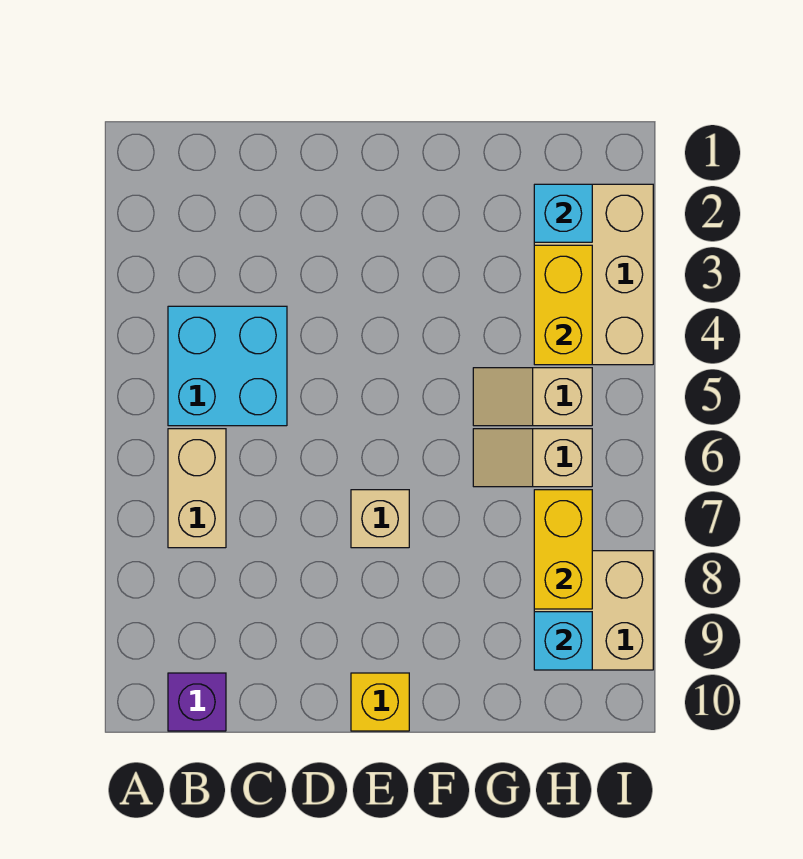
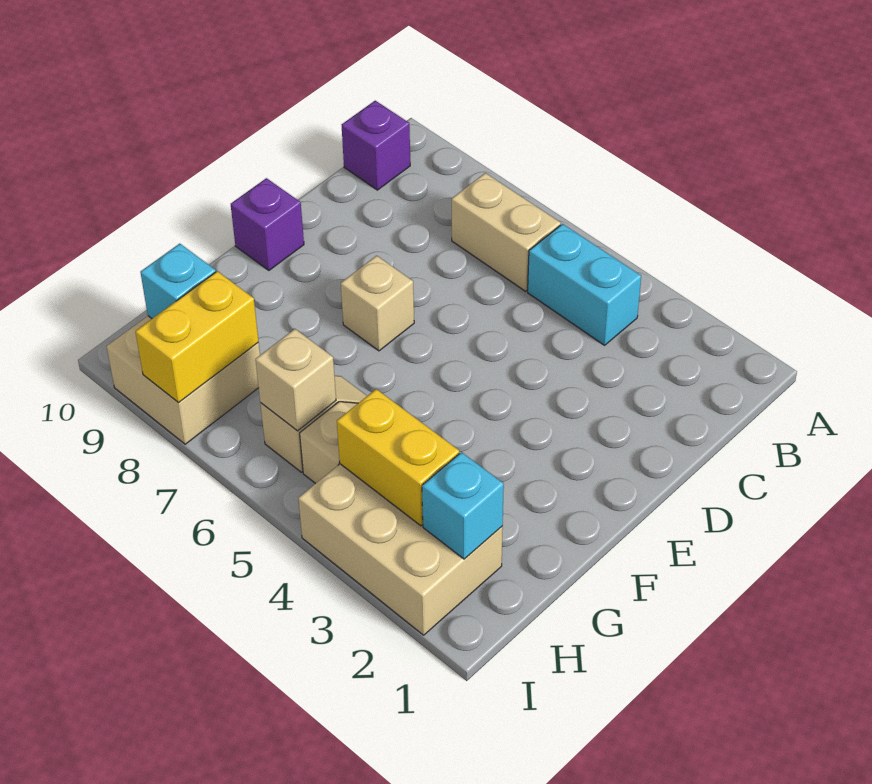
cyan 2x2 brick [168,306,287,426] -> cyan 1x2 brick [528,224,641,345]
yellow 1x1 brick [351,673,409,731] -> purple 1x1 brick [231,178,304,270]
none -> tan 1x1 brick [255,329,336,431]
yellow 1x2 brick [534,490,592,609] -> yellow 1x2 brick turned to [135,271,259,403]

